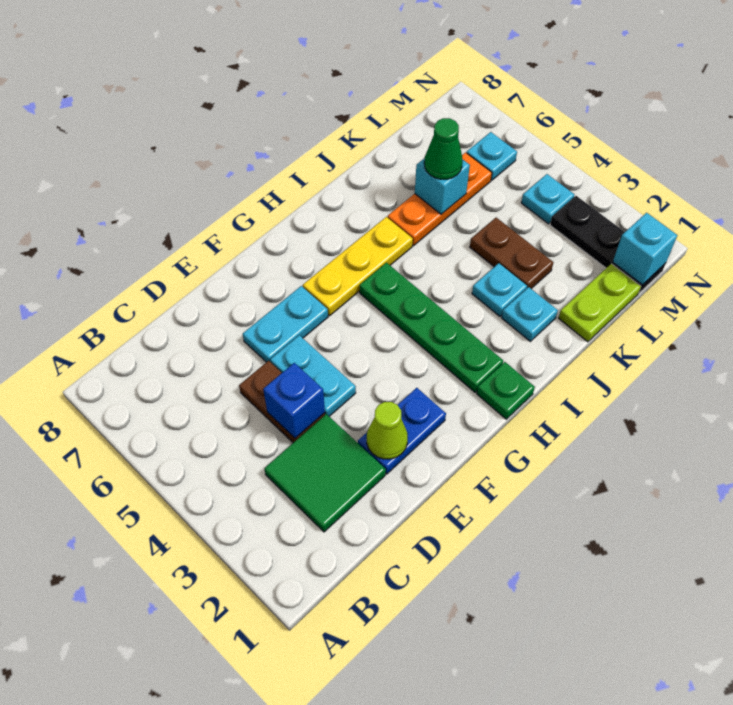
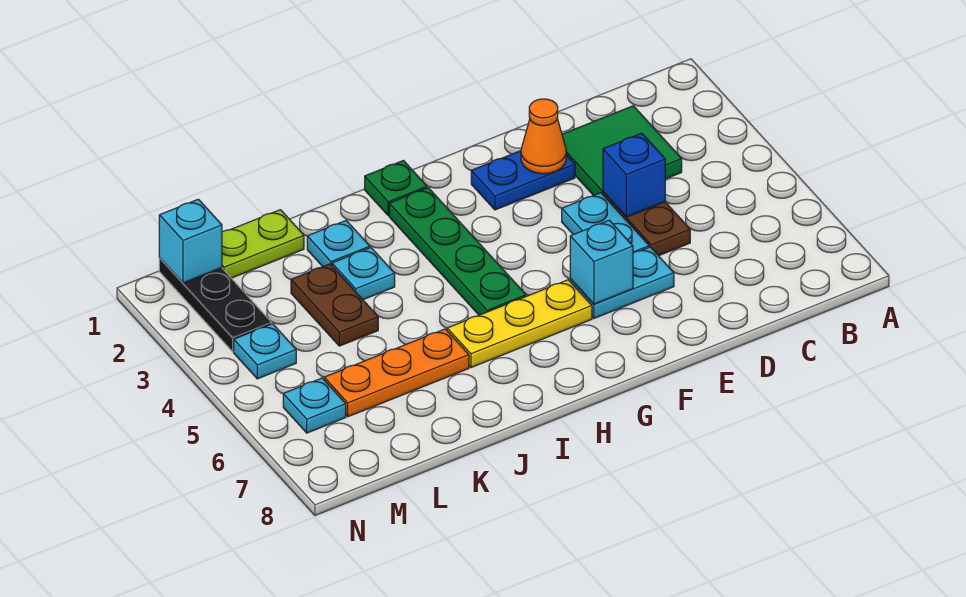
lime 1x1 cone [367,402,408,459] -> orange 1x1 cone [521,99,566,174]
cyan 1x1 brick [415,158,470,214] -> cyan 1x1 brick moved to [570,220,633,304]
green 1x1 cone [424,118,463,179] -> none

